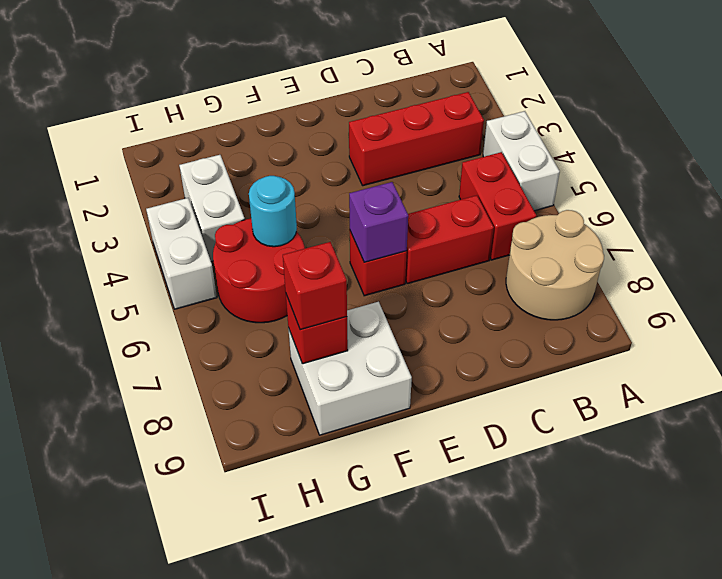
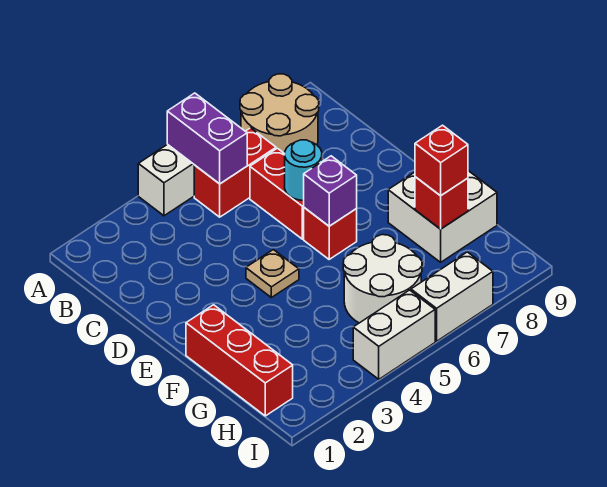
none -> purple 1x2 brick [167,93,247,184]
red 1x3 brick [349,92,484,186] -> red 1x3 brick moved to [186,305,293,416]
none -> tan 1x1 plate [246,250,299,298]
red 2x2 round brick [213,218,305,323] -> white 2x2 round brick [343,235,422,323]
cyan 1x1 round brick [249,176,297,247] -> cyan 1x1 round brick moved to [285,140,322,200]
white 1x2 brick [179,155,245,262] -> white 1x2 brick moved to [411,252,493,341]

